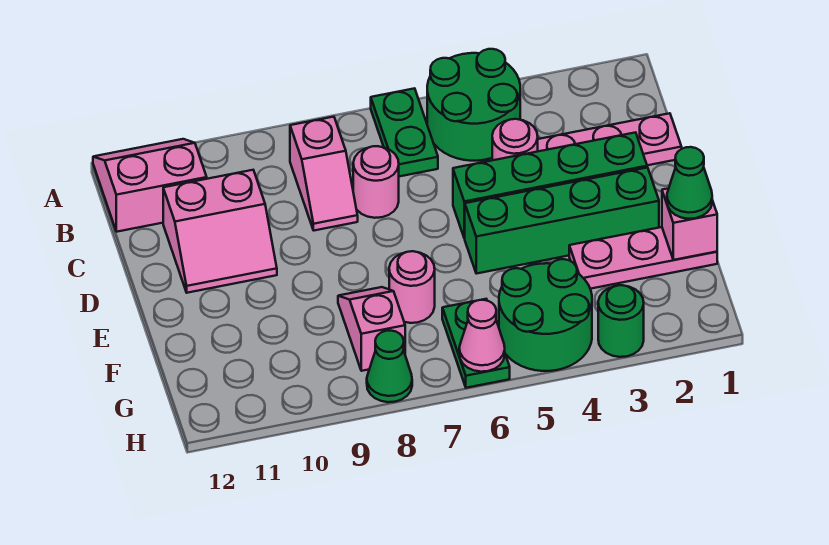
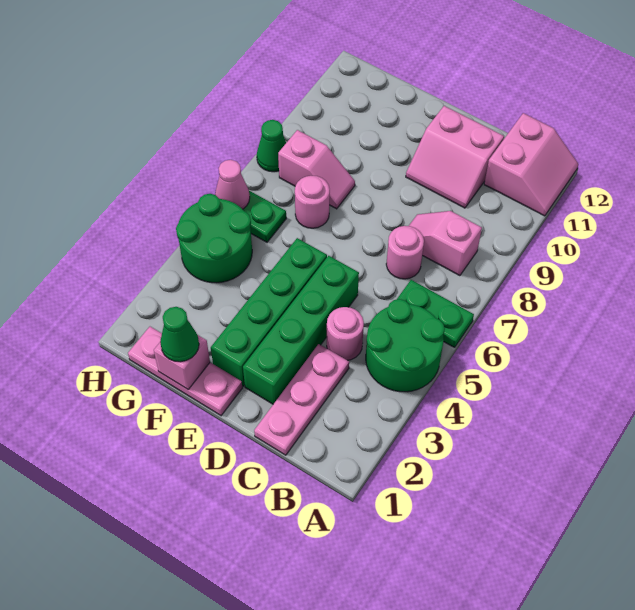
pink 2x2 slope [163,170,277,293] -> pink 2x2 slope turned to [406,106,504,208]
pink 1x3 plate [569,227,717,289] -> pink 1x3 plate turned to [128,327,242,415]
green 1x1 round brick [598,285,644,357] -> none

